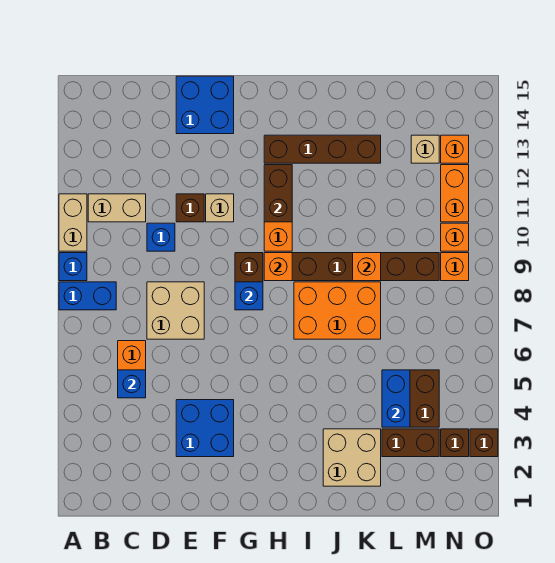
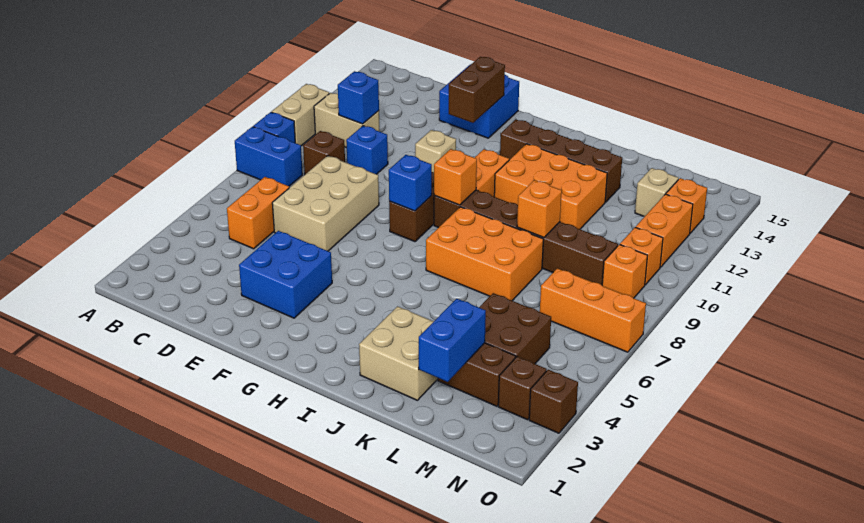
blue 1x1 brick [118,370,146,398] -> blue 1x1 brick moved to [338,71,379,124]
tan 2x2 brick [147,282,204,339] -> tan 2x3 brick [272,156,379,251]
brown 1x1 brick [176,194,204,222] -> brown 1x1 brick moved to [303,131,345,174]
brown 1x2 brick [264,165,292,222] -> brown 1x2 brick moved to [449,57,505,123]
none -> orange 2x3 brick [494,144,607,229]
blue 1x2 brick [382,370,410,427] -> blue 1x2 brick moved to [419,299,486,382]
none -> orange 1x3 brick [540,268,646,352]

